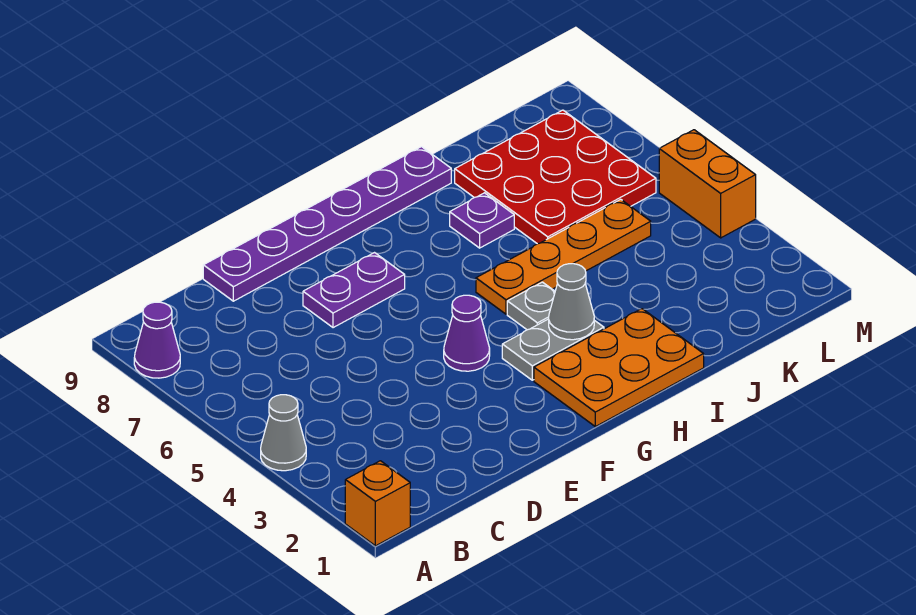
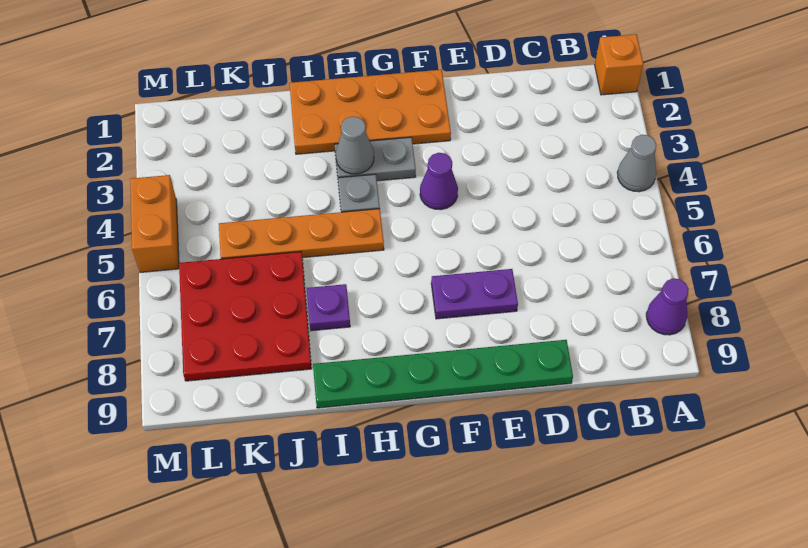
purple 1x6 plate [203,147,451,301] -> green 1x6 plate [313,340,573,408]
orange 2x3 plate [534,309,704,427] -> orange 2x4 plate [290,70,451,154]

